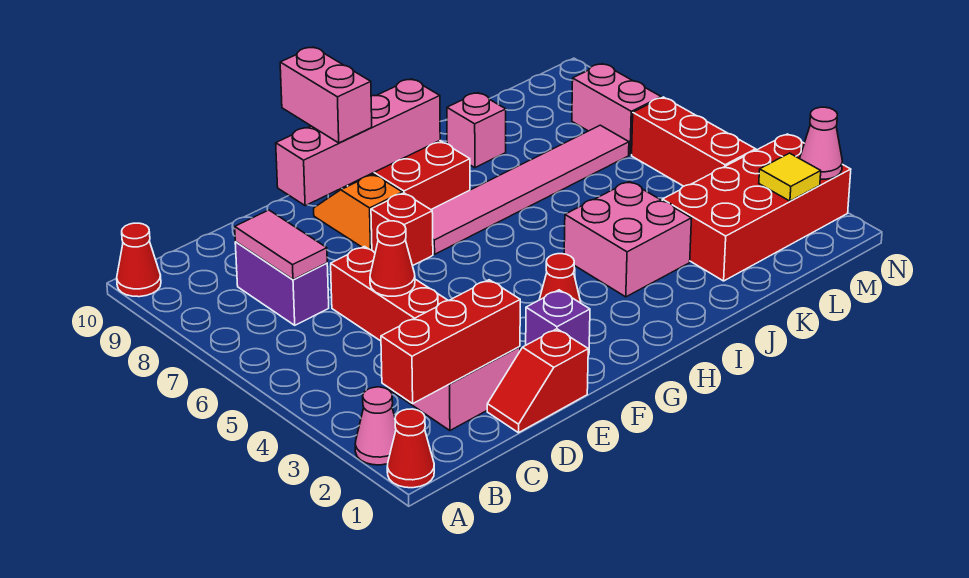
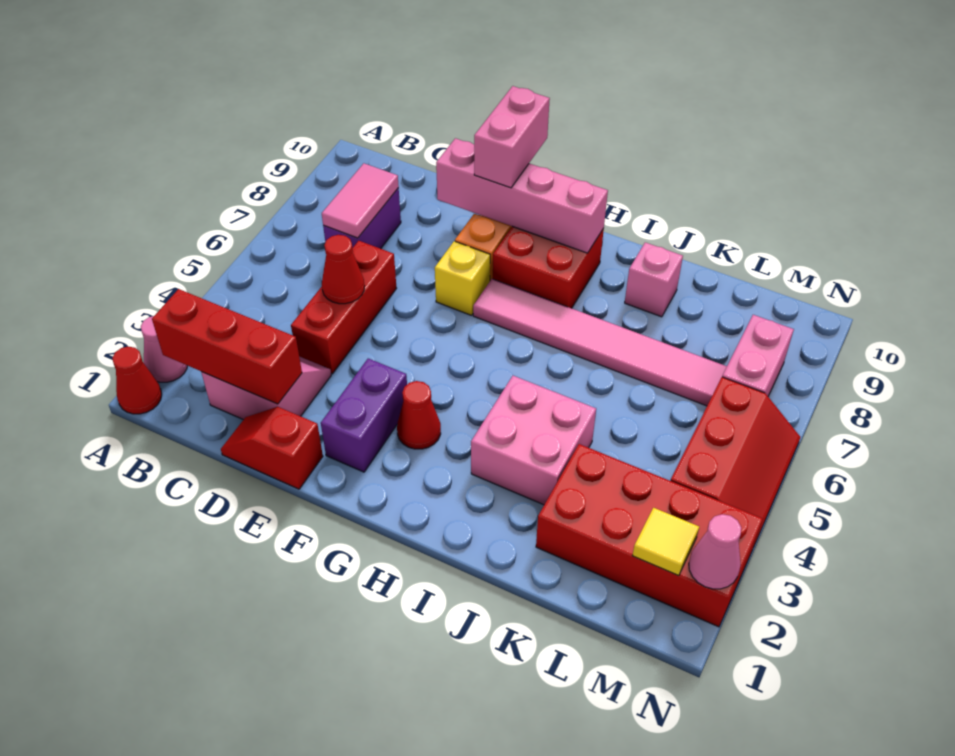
red 1x1 cone [117,223,161,297] -> none
purple 1x1 brick [526,290,590,355] -> purple 1x2 brick [321,359,407,472]
red 1x1 brick [371,193,433,266] -> yellow 1x1 brick [435,241,490,315]

